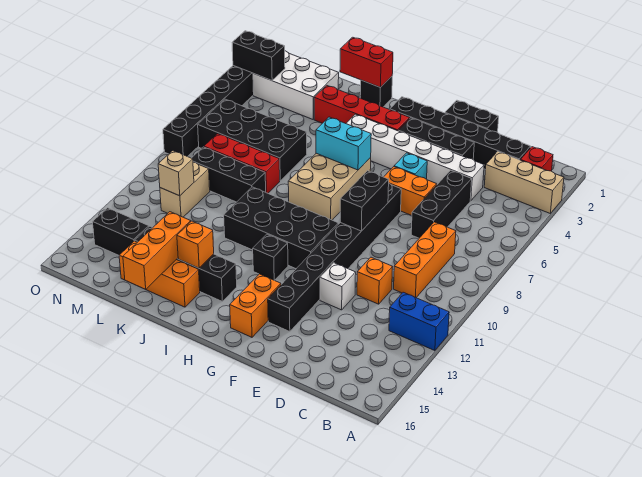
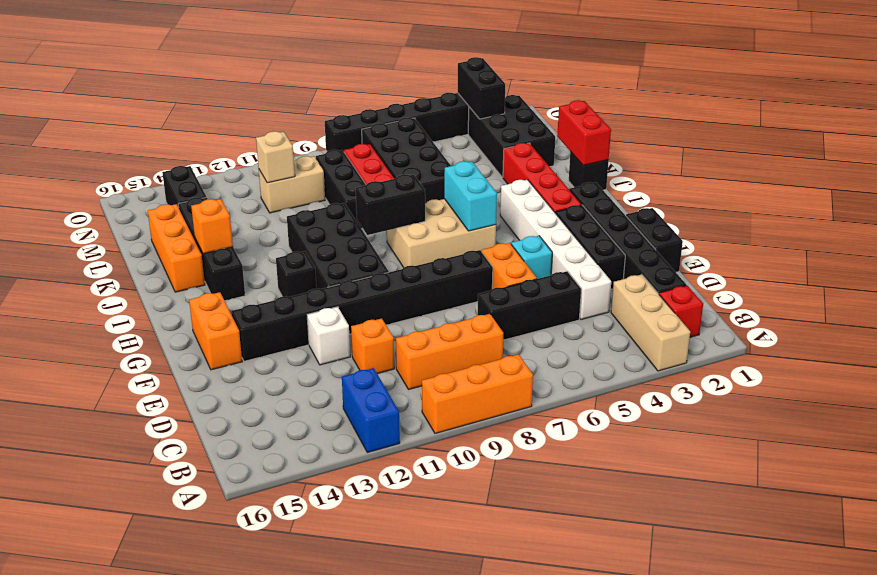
black 1x2 brick [340,171,389,231] -> black 1x2 brick moved to [356,175,425,235]
orange 1x2 brick [230,274,281,337] -> orange 1x2 brick turned to [189,292,242,370]
orange 1x3 brick [123,212,191,289] -> orange 1x3 brick moved to [422,354,533,433]
white 2x3 brick [253,51,339,119] -> black 2x3 brick [468,95,555,178]

